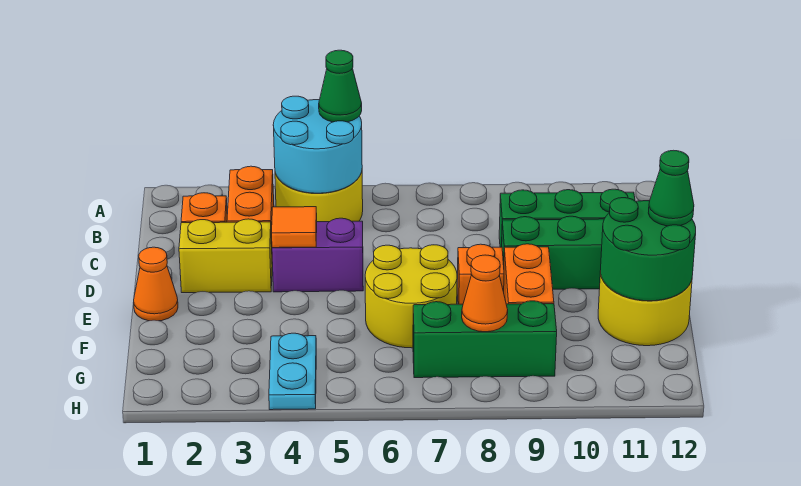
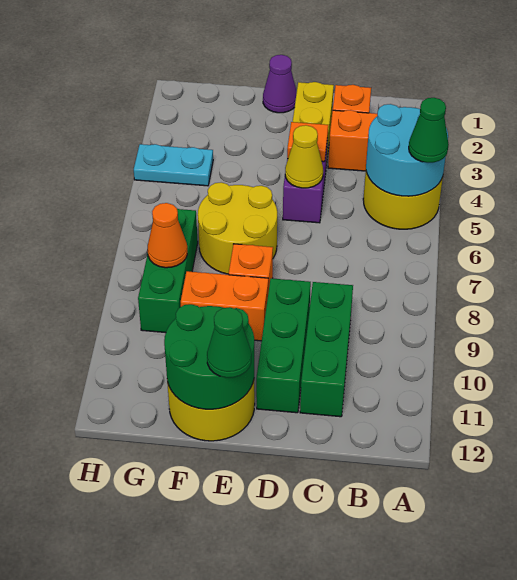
none -> yellow 1x1 cone [285,125,323,188]
orange 1x1 cone [134,247,178,321] -> purple 1x1 cone [263,55,297,113]

